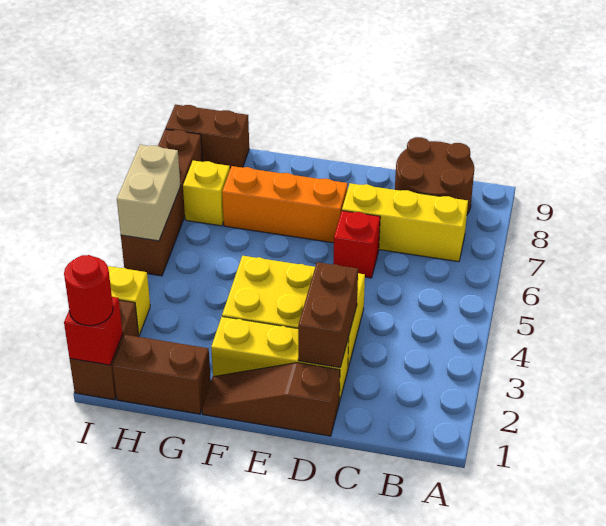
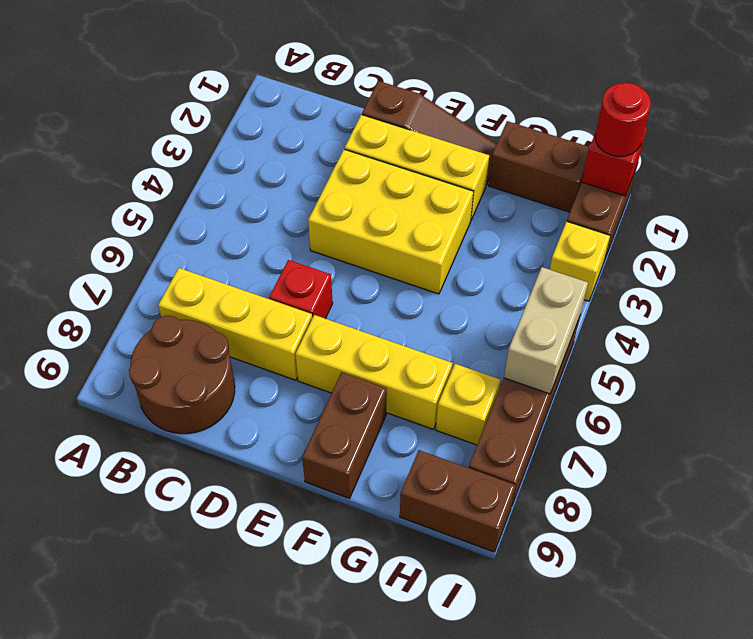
brown 1x2 brick [298,262,358,368] -> brown 1x2 brick moved to [302,372,387,498]
orange 1x3 brick [222,166,348,243] -> yellow 1x3 brick [295,315,452,429]

